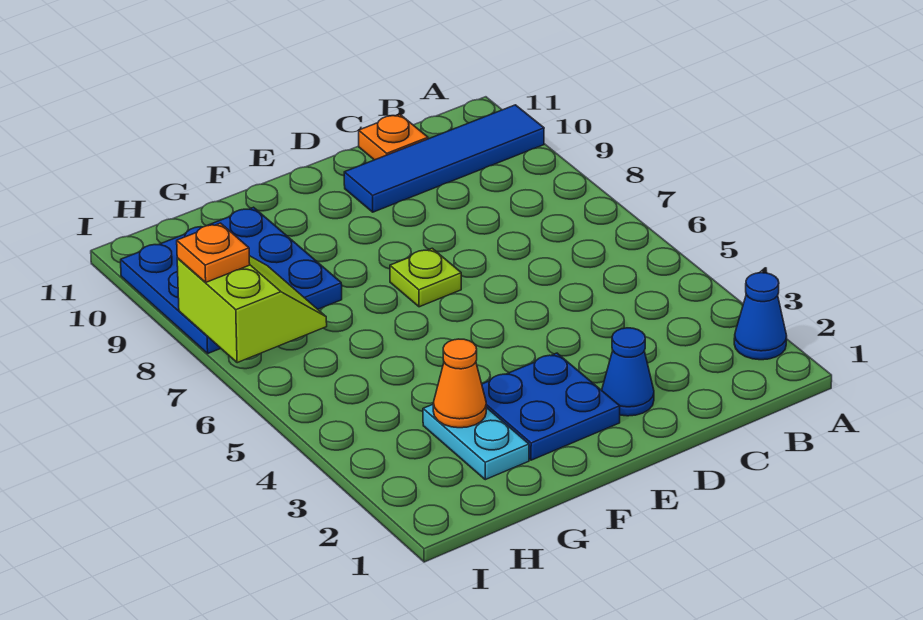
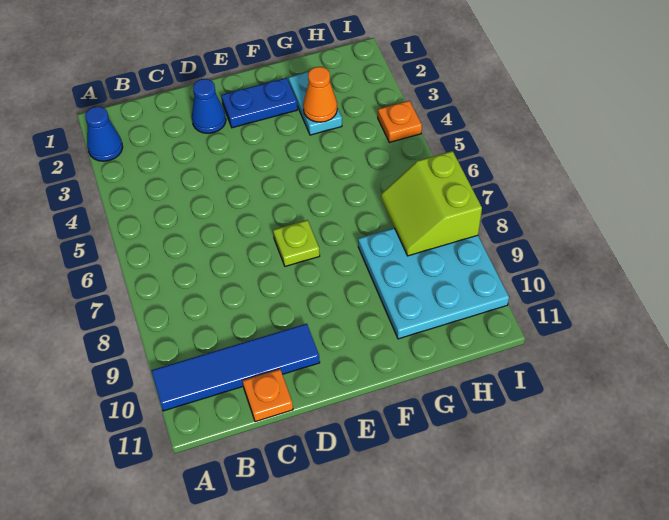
blue 2x2 plate [482,353,620,460] -> blue 1x2 plate [221,78,297,128]
blue 3x3 plate [121,207,342,353] -> cyan 3x3 plate [358,228,509,339]
orange 1x1 plate [177,223,250,283] -> orange 1x1 plate moved to [378,101,422,143]

